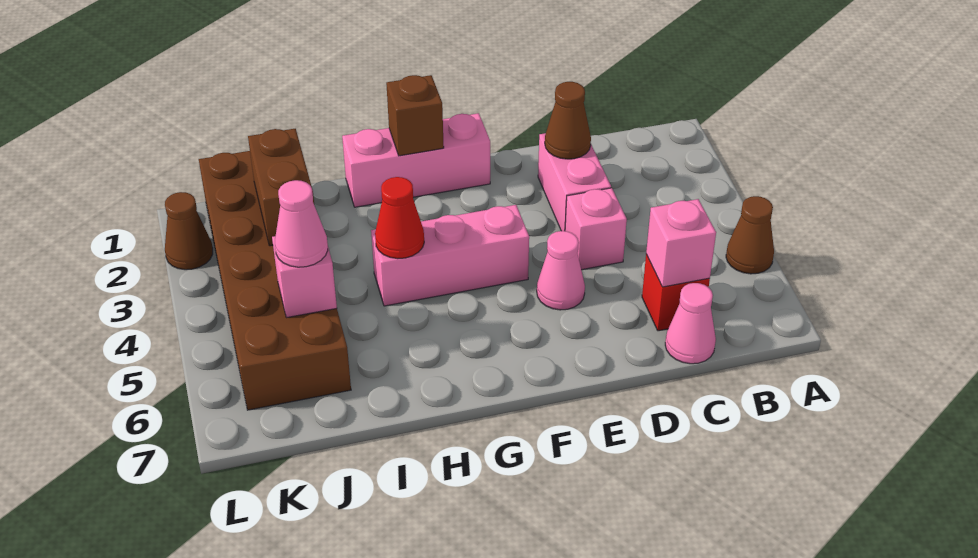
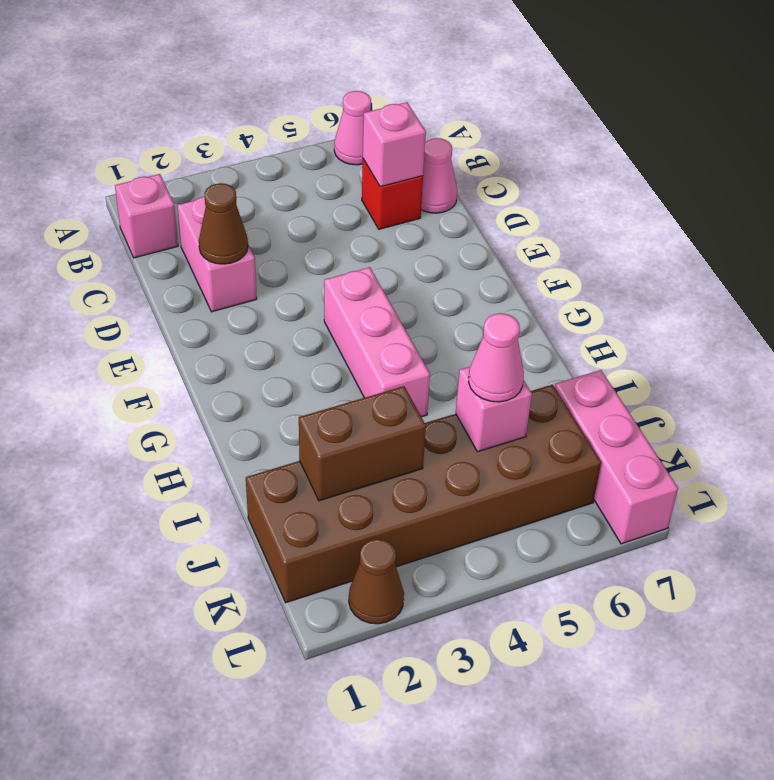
brown 1x1 cone [726,196,774,274] -> none
pink 1x2 brick [538,133,611,231] -> pink 1x2 brick turned to [177,197,257,312]
pink 1x1 brick [565,188,627,270] -> pink 1x1 brick moved to [115,174,178,258]
pink 1x1 cone [537,231,585,310] -> pink 1x1 cone moved to [334,91,371,165]
pink 1x3 brick [342,113,490,207] -> pink 1x3 brick moved to [555,370,678,544]
brown 1x1 brick [386,75,444,156] -> none
red 1x1 cone [375,177,424,259] -> none

